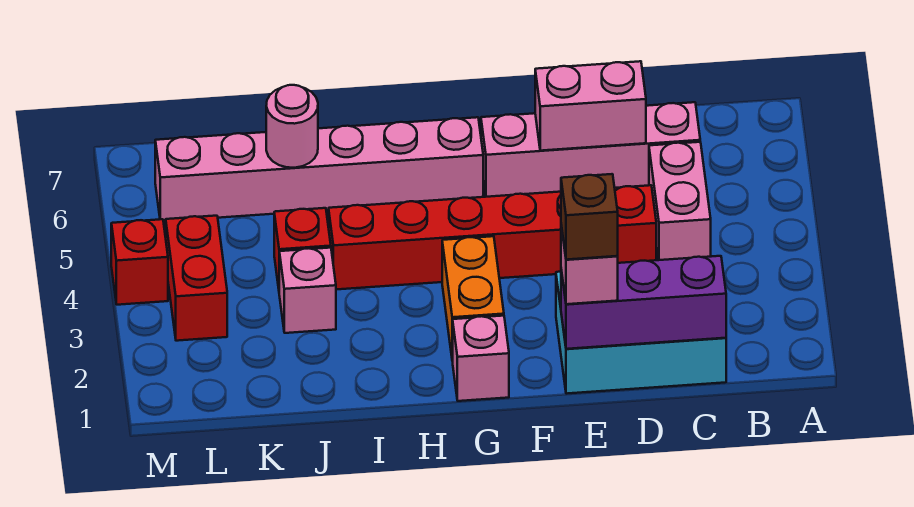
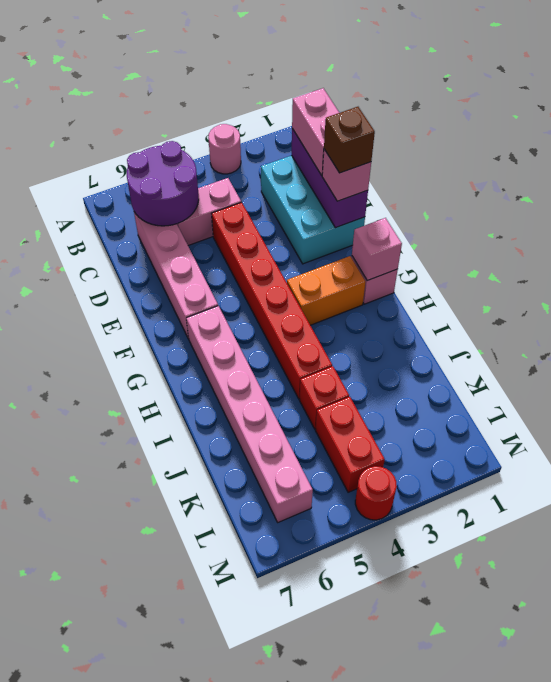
none -> purple 2x2 round brick [127,141,199,226]
pink 1x2 brick [535,61,646,151] -> pink 1x2 brick moved to [292,88,339,175]
pink 1x1 brick [279,248,336,333] -> pink 1x1 brick moved to [352,218,402,281]
pink 1x1 round brick [266,85,318,168] -> pink 1x1 round brick moved to [208,124,241,174]
red 1x2 brick [166,216,227,341] -> red 1x2 brick turned to [315,397,385,492]
red 1x1 brick [111,219,168,305] -> red 1x1 round brick [355,466,397,520]

